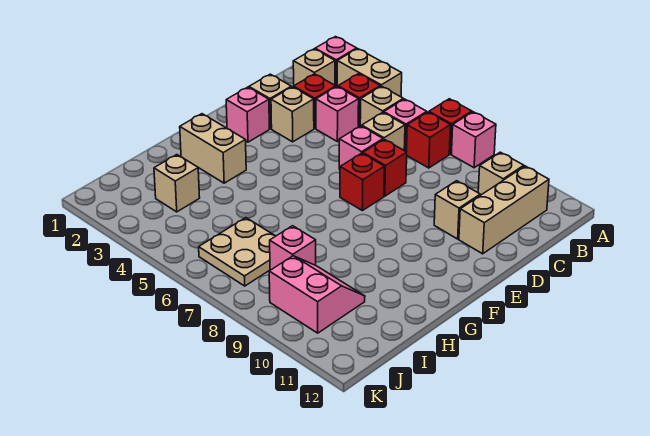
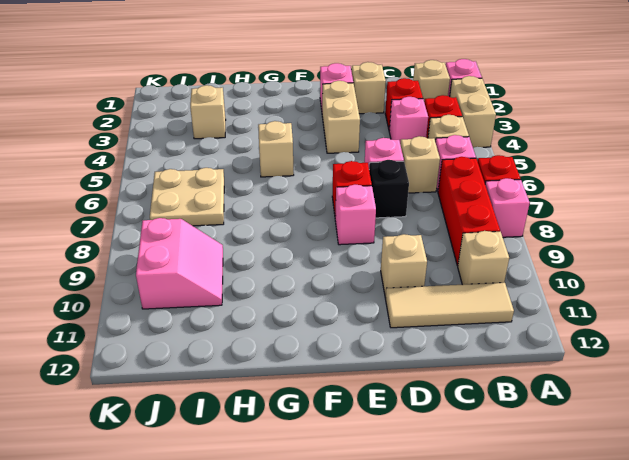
red 1x1 brick [407,112,450,168] -> red 1x3 brick [438,157,500,266]
tan 1x3 brick [459,166,549,254] -> tan 1x3 tile [385,283,514,328]
tan 1x1 brick [271,87,314,142] -> tan 1x1 brick moved to [258,121,294,177]
red 1x1 brick [363,139,407,196] -> black 1x1 brick [369,160,409,218]
tan 1x2 brick [180,114,246,183] -> tan 1x2 brick moved to [322,81,360,153]
pink 1x1 brick [270,226,316,270] -> pink 1x1 brick moved to [335,185,376,245]

